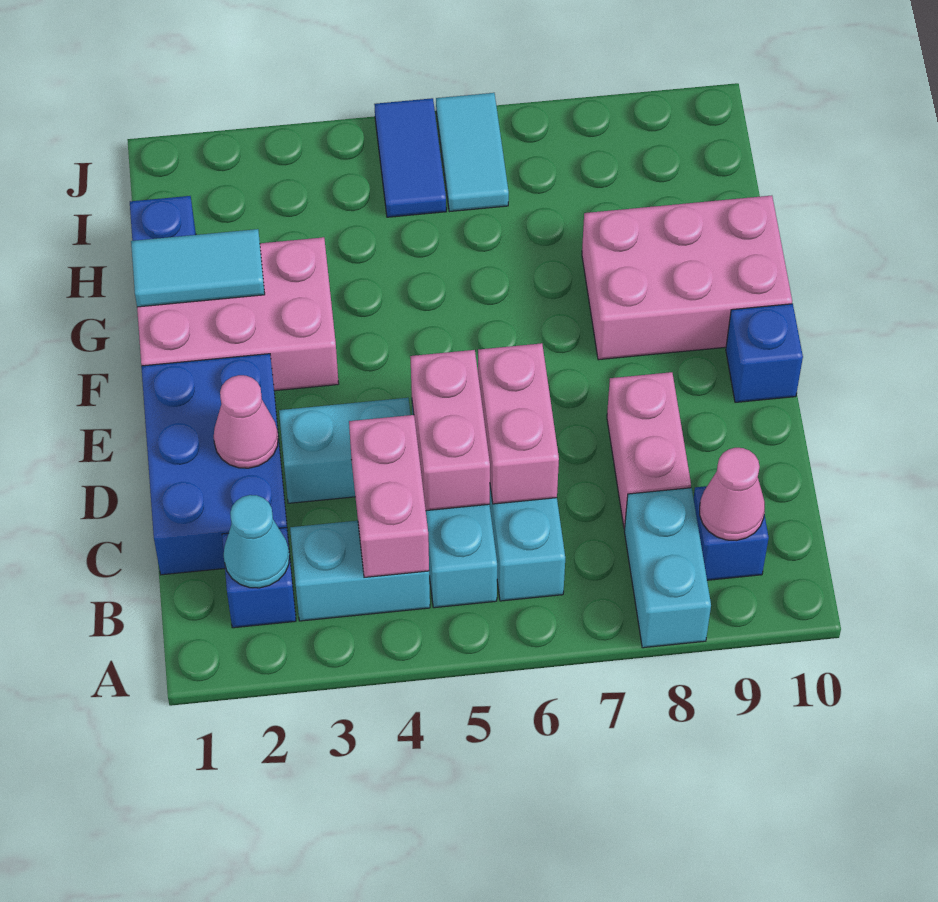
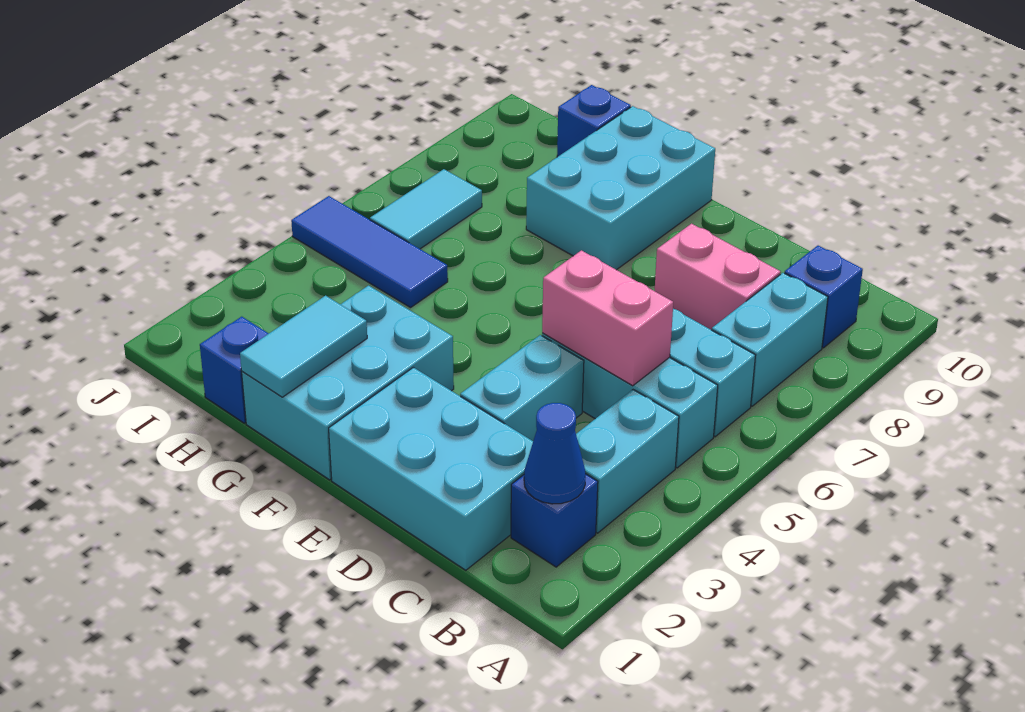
cyan 1x2 brick [624,488,711,648] -> cyan 1x2 brick turned to [712,273,828,406]
cyan 1x1 cone [224,495,290,588] -> blue 1x1 cone [524,403,586,504]
pink 1x2 brick [349,415,429,577] -> none
pink 1x1 cone [700,448,765,541] -> none
blue 2x3 brick [141,354,289,575] -> cyan 2x3 brick [329,367,533,570]
pink 1x2 brick [478,343,559,504] -> none
pink 1x1 cone [214,375,278,468] -> none
blue 1x1 brick [726,304,803,402] -> blue 1x1 brick moved to [557,85,631,157]
pink 2x3 brick [137,237,339,391] -> cyan 2x3 brick [242,286,454,480]
pink 2x3 brick [582,196,792,360] -> cyan 2x3 brick [526,106,715,270]
blue 1x2 tile [374,98,446,217] -> blue 1x3 tile [291,196,448,308]
cyan 1x2 tile [436,93,509,212] -> cyan 1x2 tile turned to [370,169,482,249]

